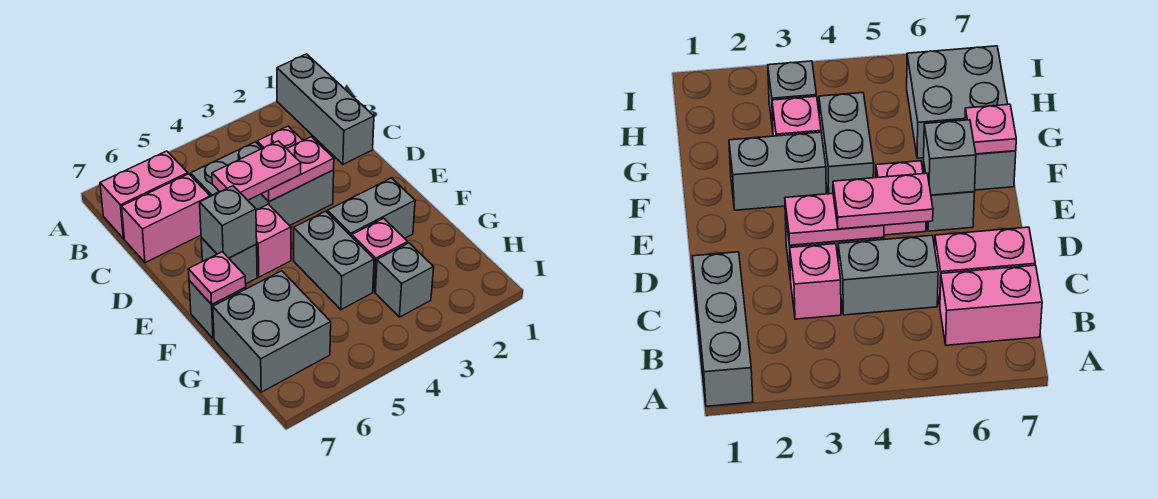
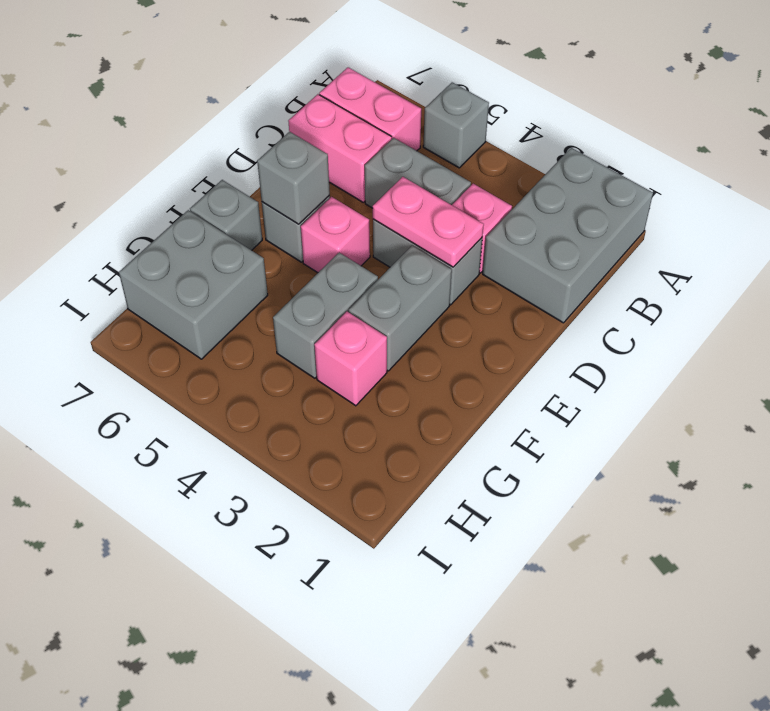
grey 1x3 brick [277,54,374,164] -> grey 2x3 brick [483,148,653,323]
pink 1x2 plate [212,141,301,200] -> none
grey 1x2 brick [327,178,415,238] -> grey 1x2 brick turned to [349,246,452,371]
pink 1x1 plate [188,252,246,305] -> none
grey 1x1 brick [375,243,434,317] -> grey 1x1 brick moved to [423,82,489,168]

